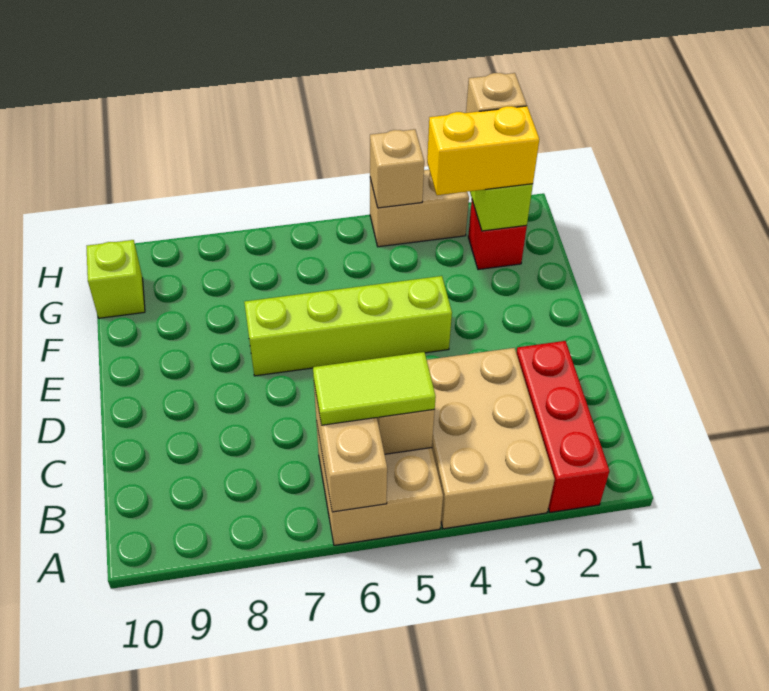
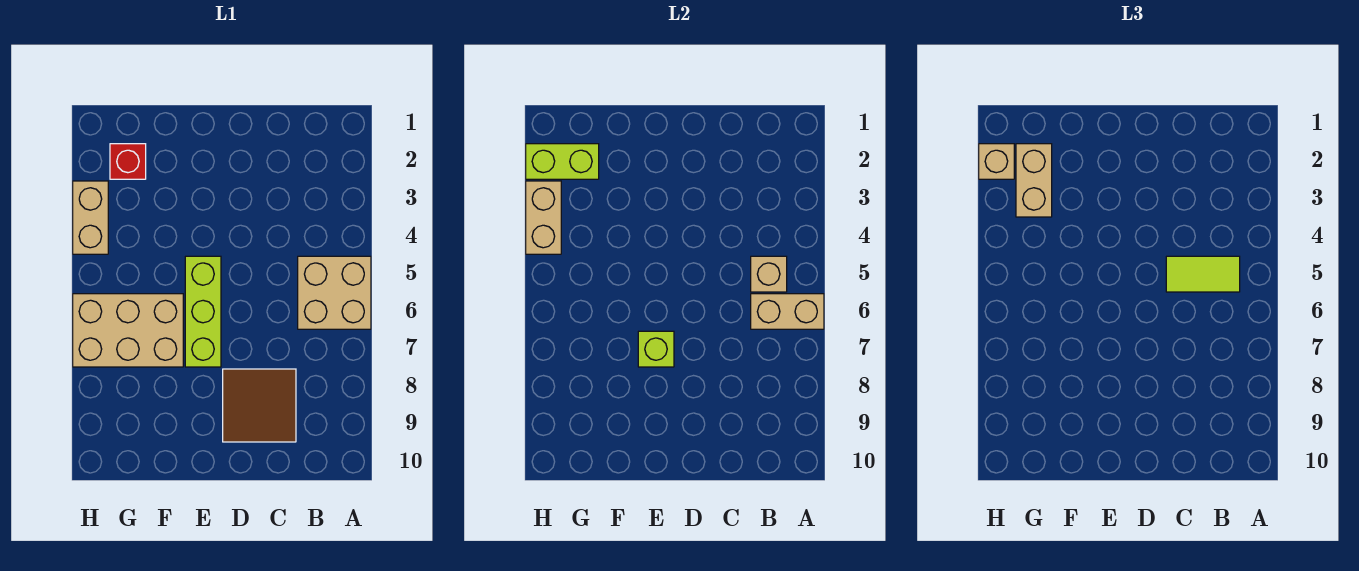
red 1x3 brick [516,341,609,512] -> none
tan 2x3 brick [427,348,555,529] -> tan 2x3 brick moved to [73,294,183,367]
lime 1x2 tile [313,352,436,425] -> lime 1x2 tile turned to [1166,256,1240,292]
none -> brown 2x2 tile [223,369,296,442]
lime 1x4 brick [244,276,452,376] -> lime 1x3 brick [185,256,221,367]
yellow 1x2 brick [427,106,539,195] -> tan 1x2 brick [1016,144,1052,217]
lime 1x1 brick [87,240,145,318] -> lime 1x1 brick moved to [638,331,674,367]
tan 1x1 brick [370,129,424,208] -> tan 1x2 brick [526,181,561,254]

